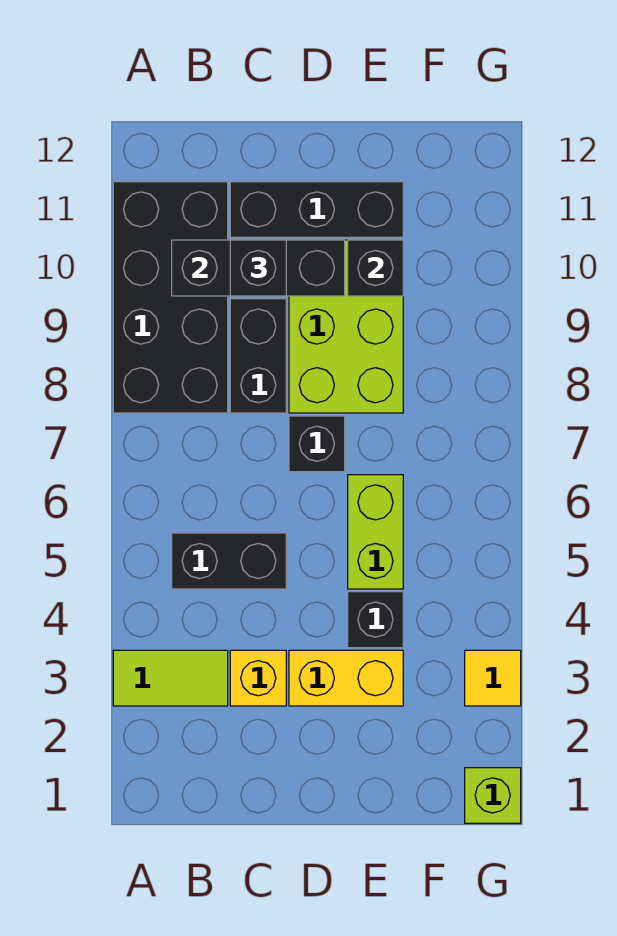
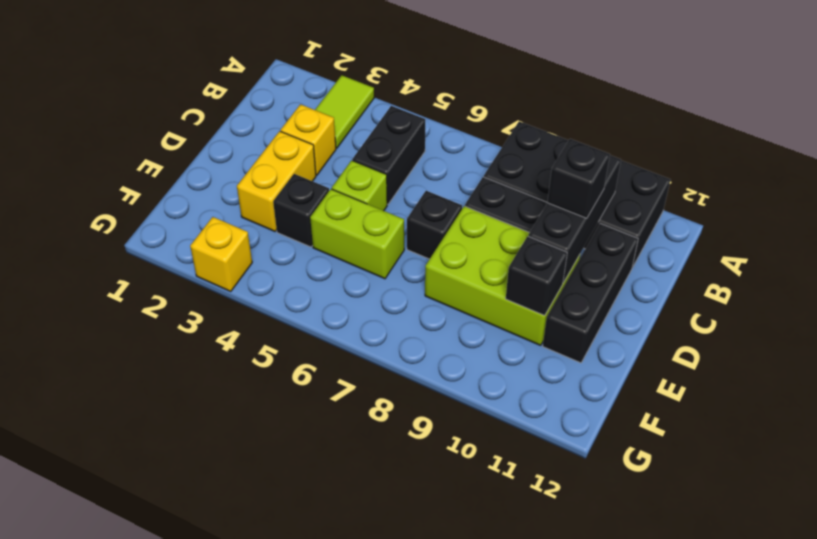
lime 1x1 brick [465,768,521,823] -> lime 1x1 brick moved to [332,160,387,211]
yellow 1x1 tile [465,650,521,706] -> yellow 1x1 brick [190,217,252,292]

